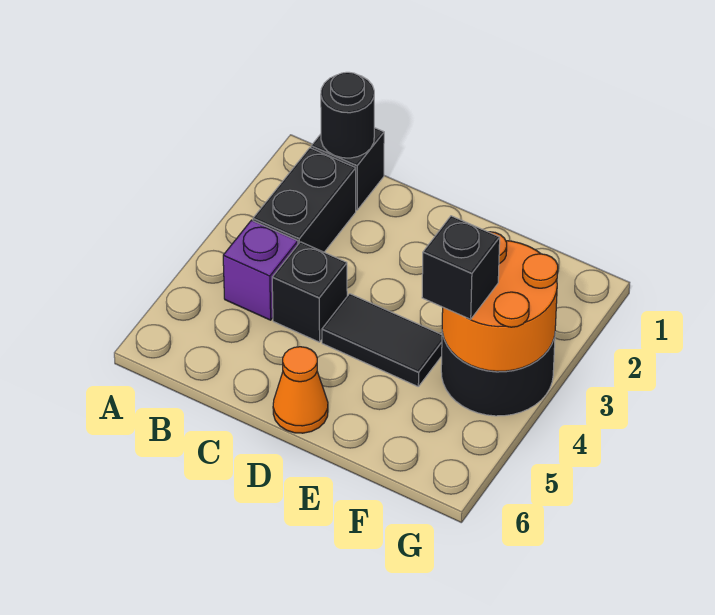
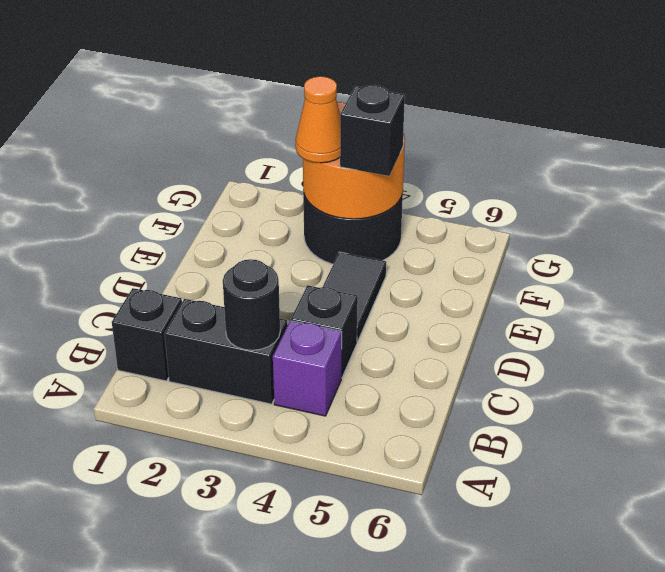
black 1x1 round brick [321,72,374,158] -> black 1x1 round brick moved to [223,259,280,350]
orange 1x1 cone [273,347,328,433] -> orange 1x1 cone moved to [295,76,340,163]

